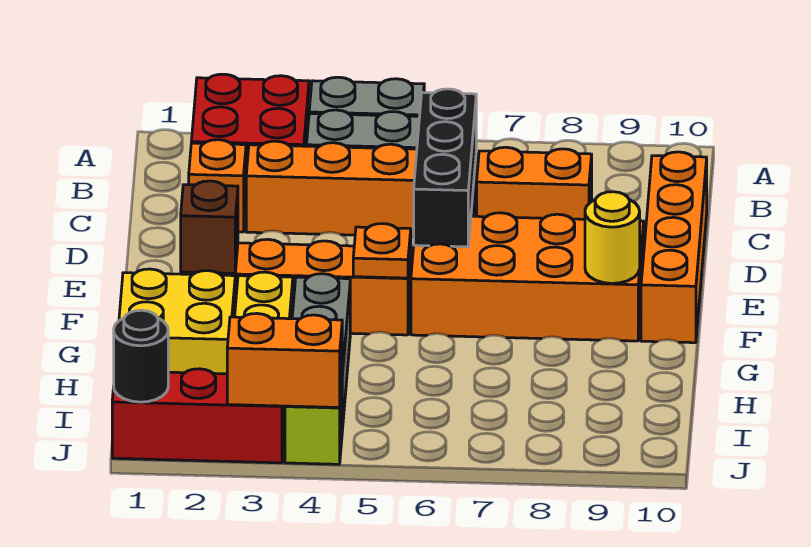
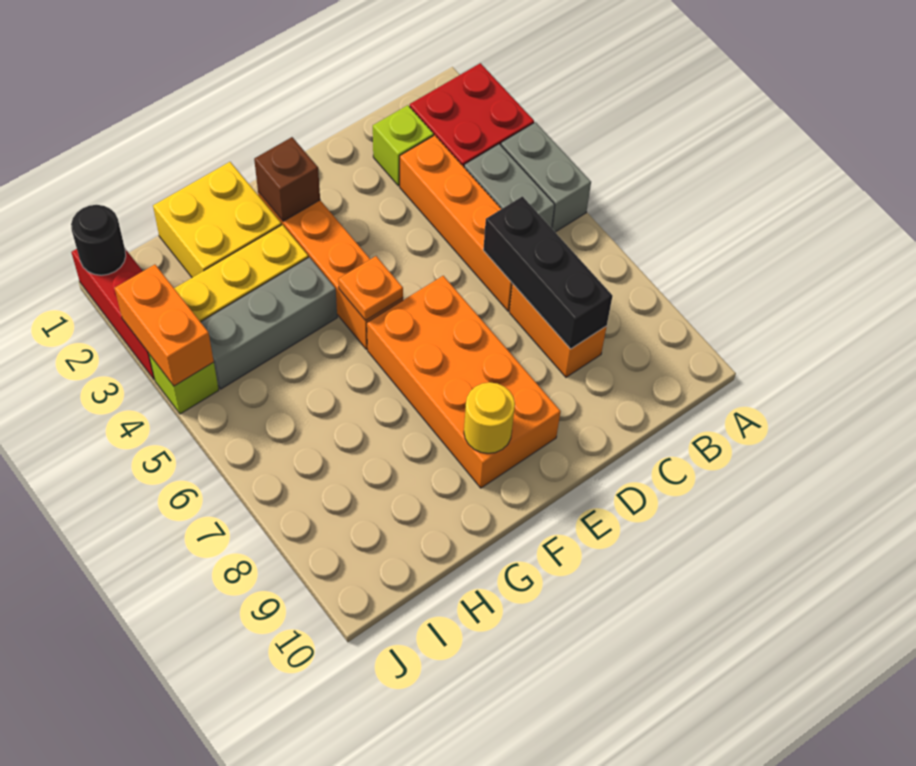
orange 1x1 brick [189,140,246,232] -> lime 1x1 brick [373,105,434,186]
black 1x3 brick [414,89,476,247] -> black 1x3 brick turned to [483,196,612,349]
orange 1x4 brick [641,152,707,343] -> none

